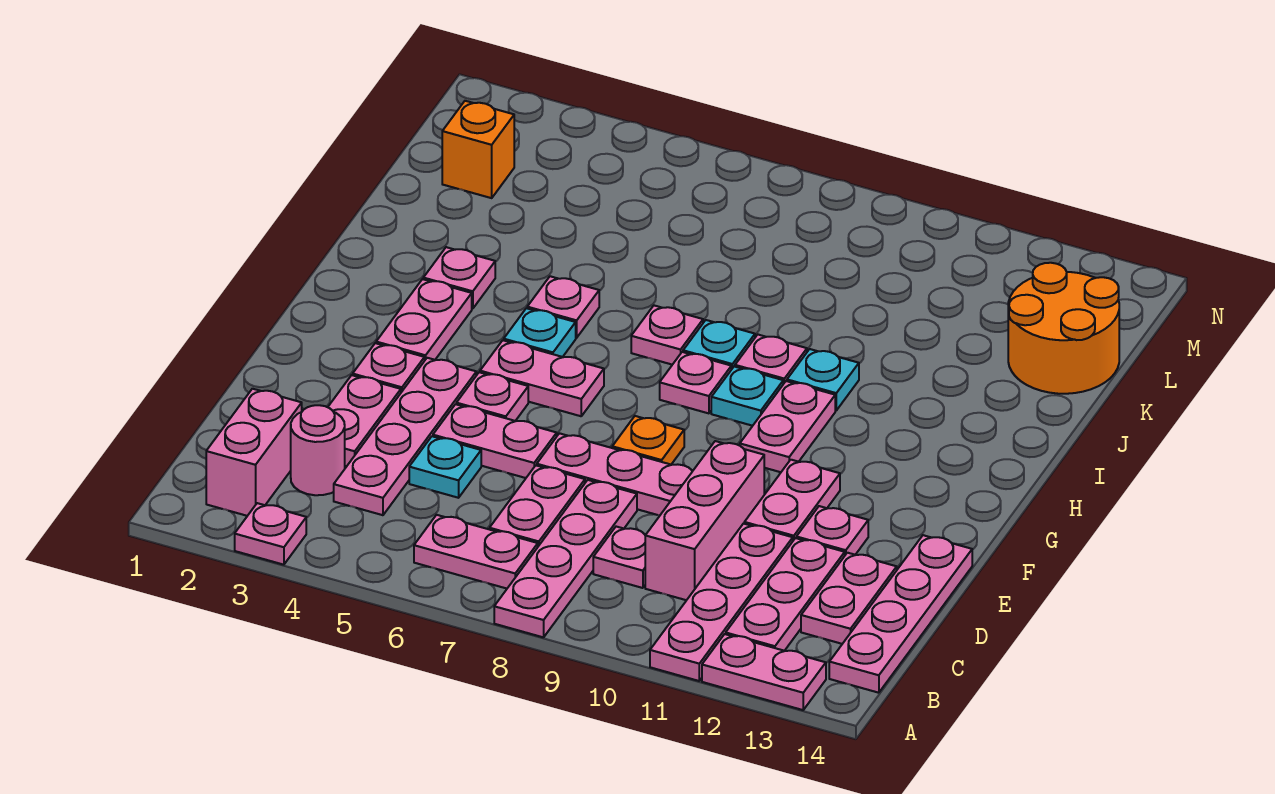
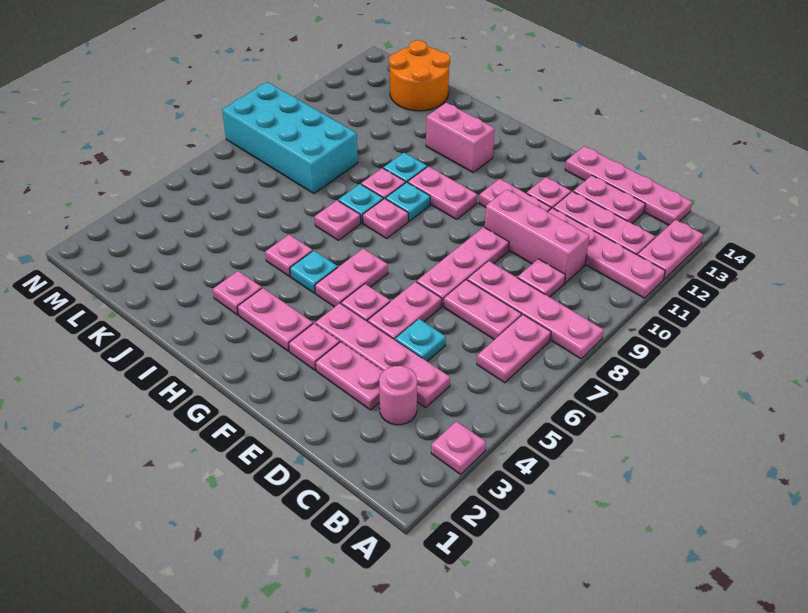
pink 1x2 brick [206,389,302,516] -> pink 1x2 brick moved to [426,103,495,173]
orange 1x1 plate [612,416,684,464] -> none
none -> cyan 2x4 brick [222,82,358,194]
orange 1x1 brick [442,101,514,198] -> none

